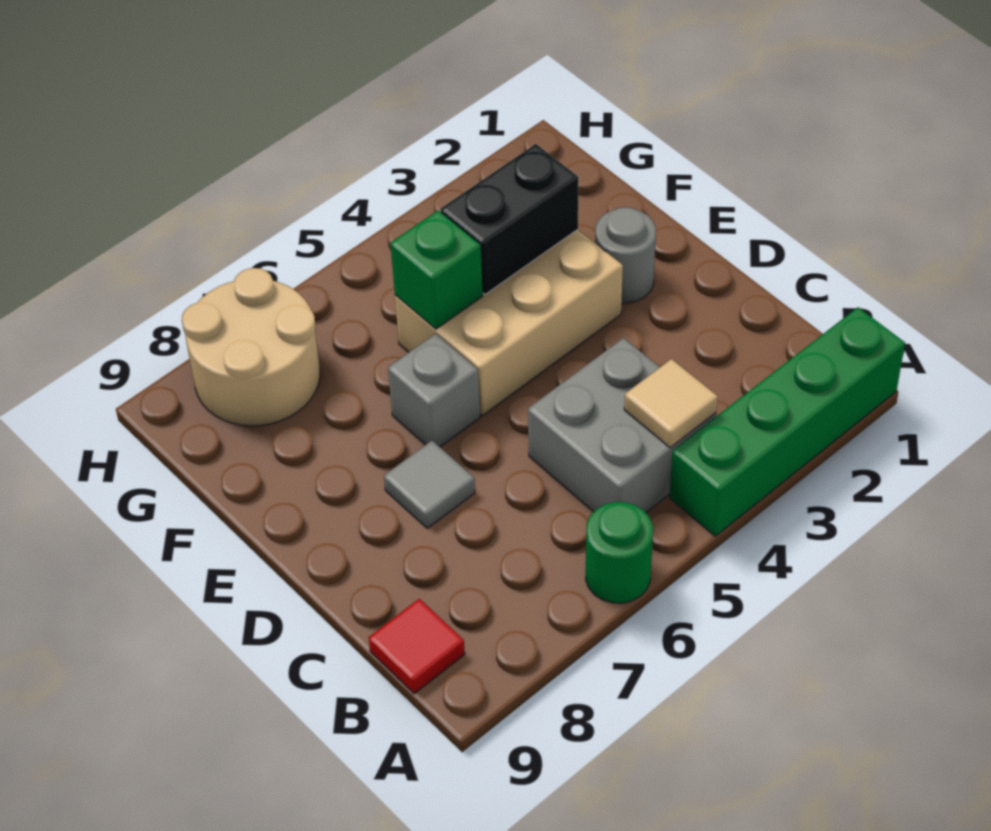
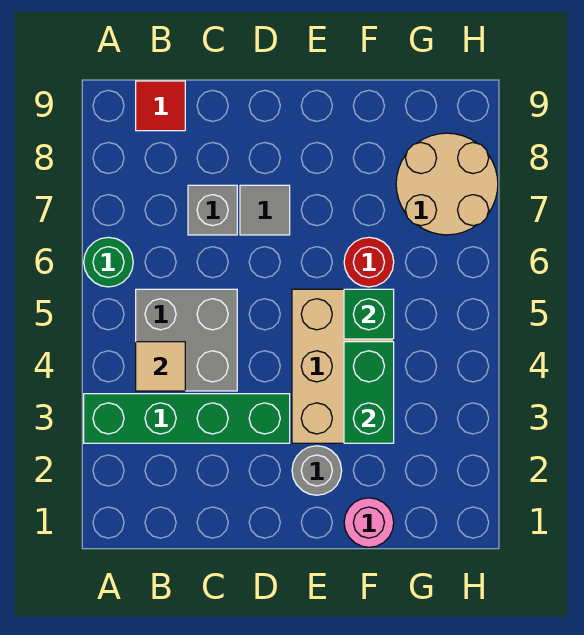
green 1x4 brick [670,307,905,536] -> green 1x4 brick turned to [84,394,290,443]
grey 1x1 brick [388,334,480,447] -> grey 1x1 brick moved to [188,185,237,235]
none -> pink 1x1 round brick [344,498,394,547]
black 1x2 brick [441,144,578,294] -> green 1x2 brick [344,342,394,443]
none -> red 1x1 round brick [344,237,394,287]

